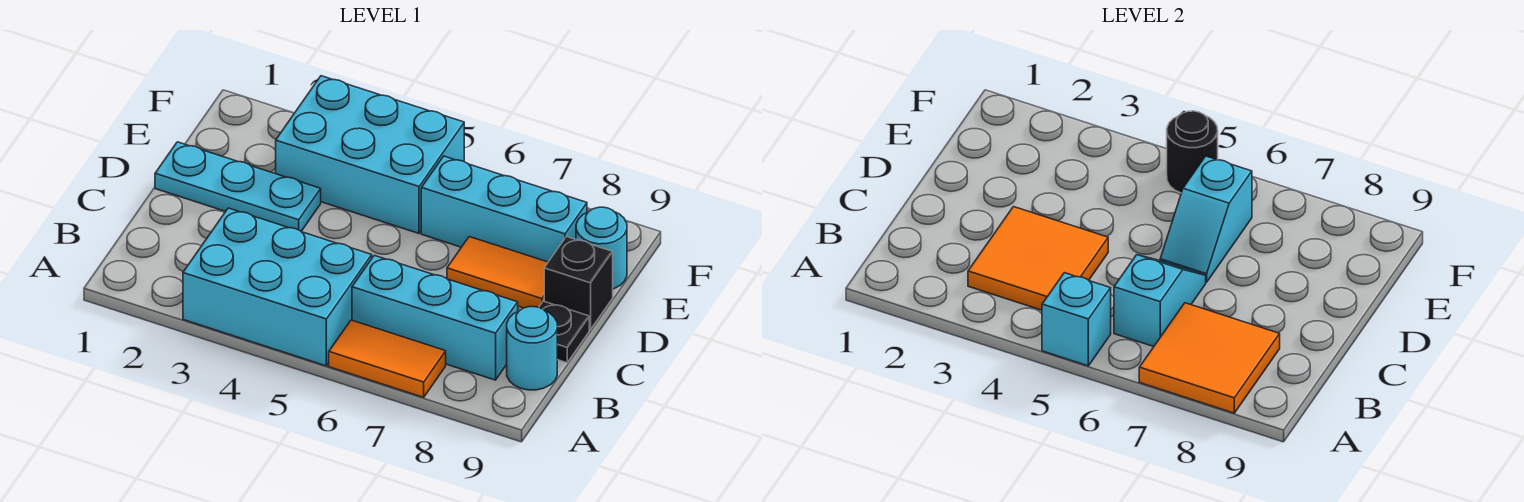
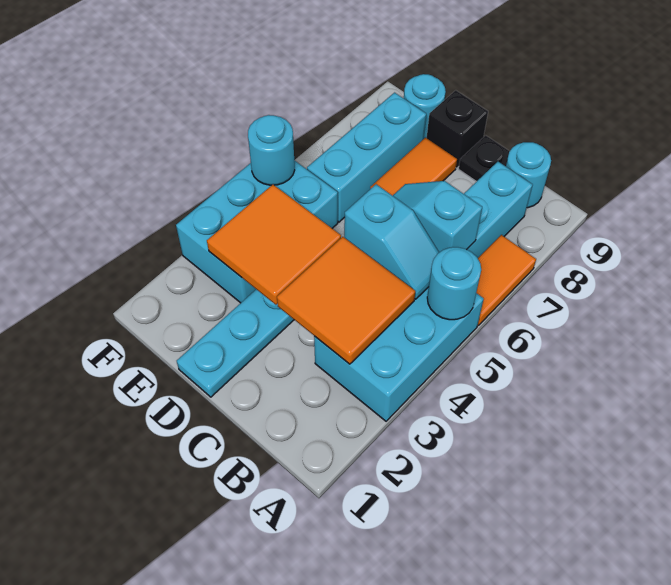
cyan 1x1 brick [1042,273,1111,366] -> cyan 1x1 round brick [427,247,481,320]
orange 2x2 tile [1139,303,1280,413] -> orange 2x2 tile moved to [207,185,341,305]
cyan 1x2 slope [1160,156,1252,282] -> cyan 1x2 slope moved to [344,184,439,299]
black 1x1 round brick [1167,111,1218,193] -> cyan 1x1 round brick [248,115,295,185]

